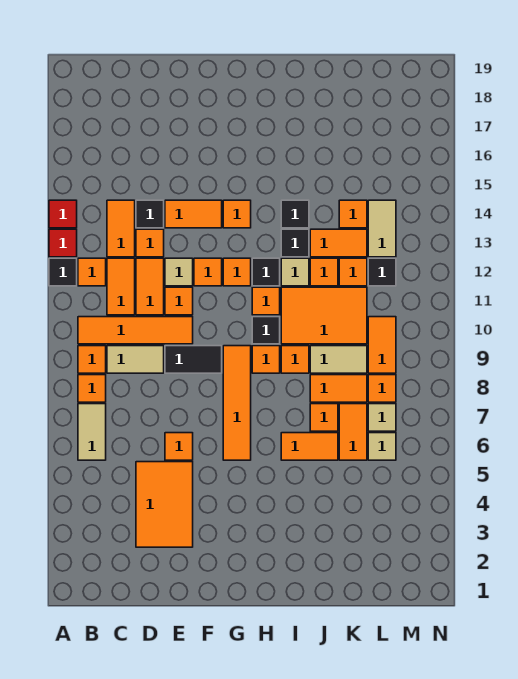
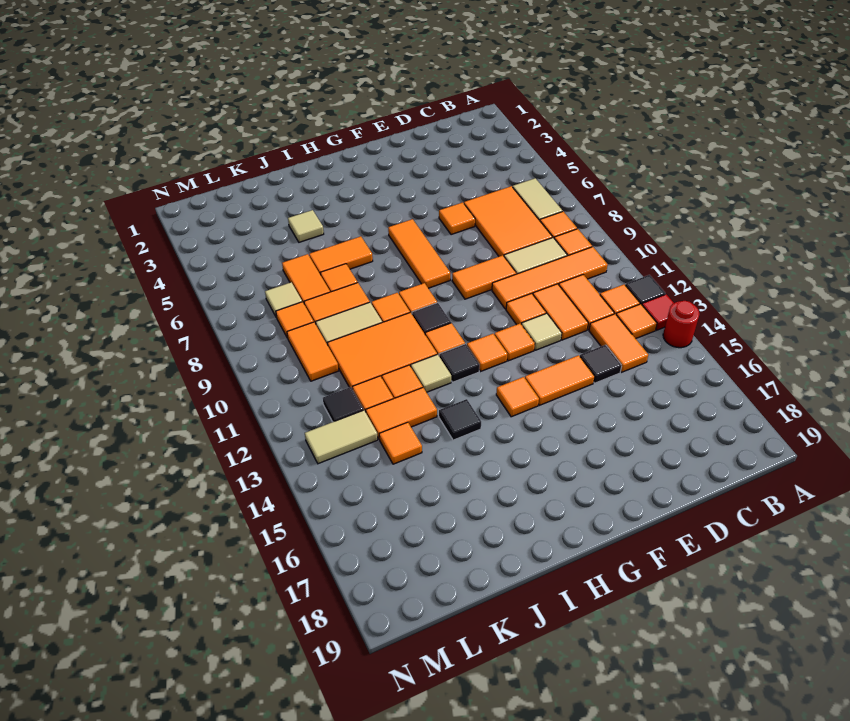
red 1x1 tile [49,200,77,228] -> red 1x1 round brick [663,301,699,348]
orange 2x3 tile [136,462,193,547] -> orange 2x3 tile moved to [464,186,552,256]
orange 1x1 tile [136,229,164,257] -> orange 1x1 tile moved to [616,304,657,339]
black 1x2 tile [165,346,222,373] -> orange 1x2 tile [452,255,516,299]
orange 1x4 tile [223,346,251,460] -> orange 1x3 tile [388,219,450,288]
black 1x1 tile [281,229,309,257] -> none
tan 1x1 tile [368,433,396,460] -> tan 1x1 tile moved to [288,210,324,242]
tan 1x2 tile [368,200,396,257] -> tan 1x2 tile turned to [305,410,378,464]

